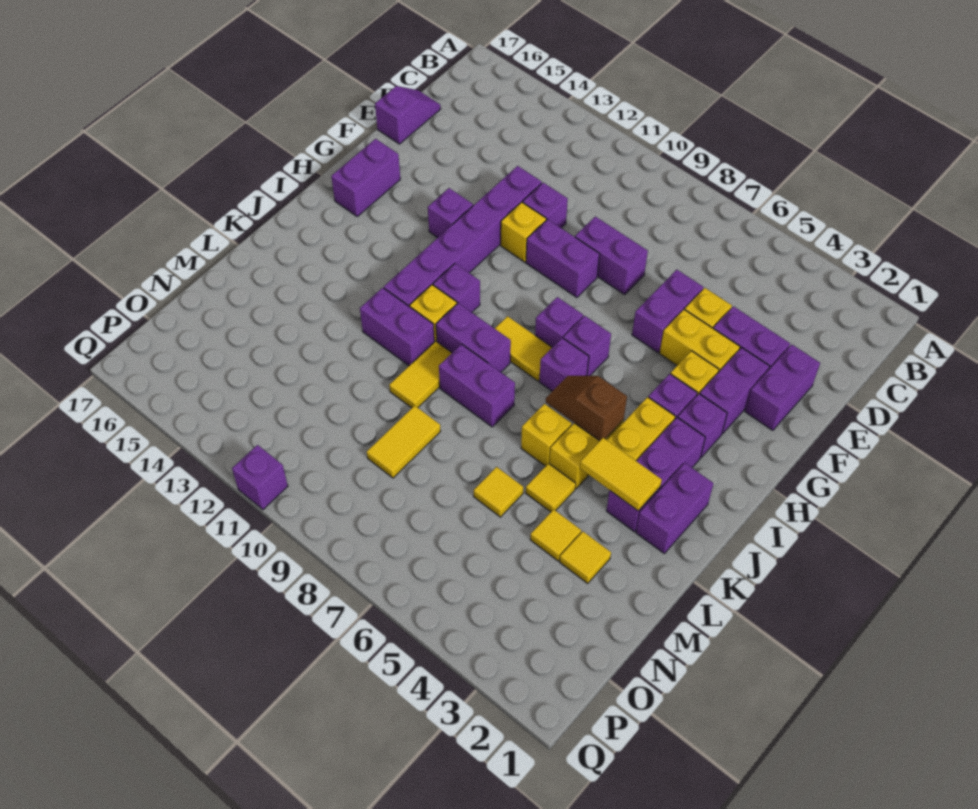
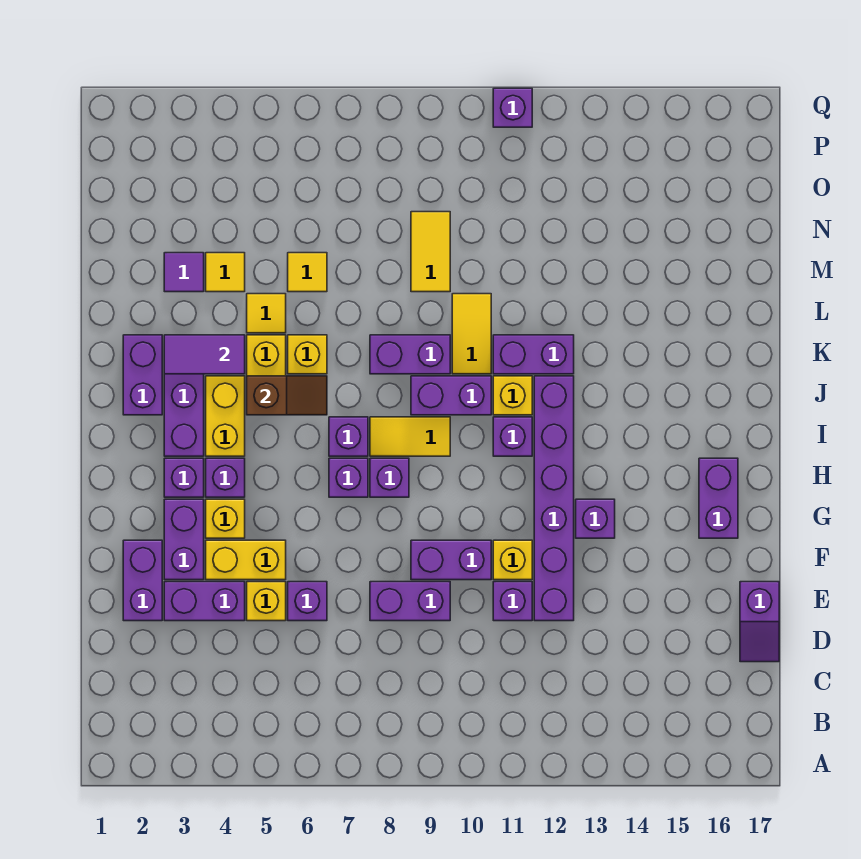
purple 1x2 brick [632,270,703,353] -> purple 1x1 brick [288,582,327,621]
yellow 1x2 tile [580,438,662,511] -> purple 1x2 tile [164,335,245,374]
yellow 1x1 tile [560,532,611,583] -> purple 1x1 tile [164,253,204,292]

